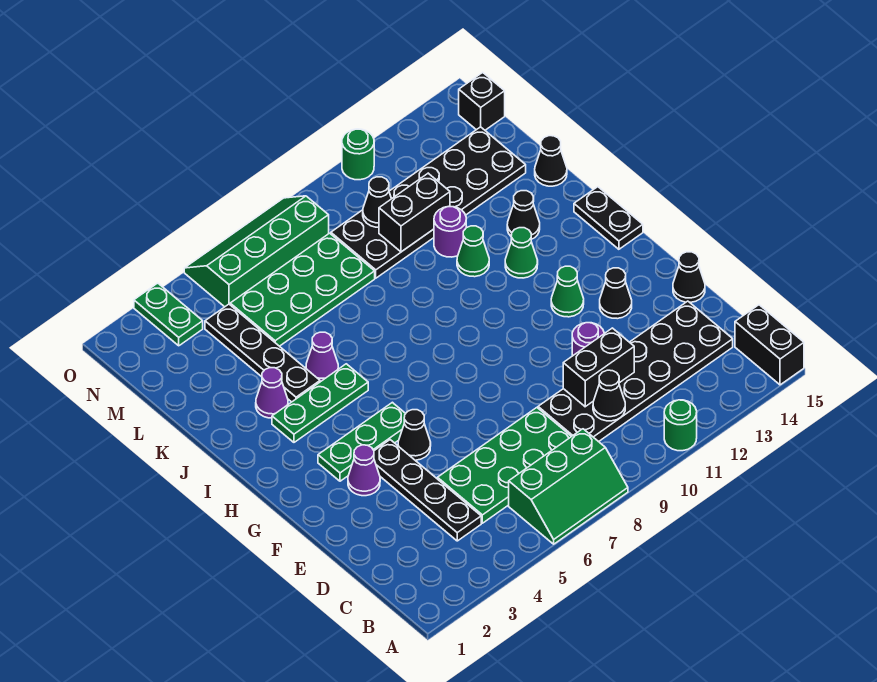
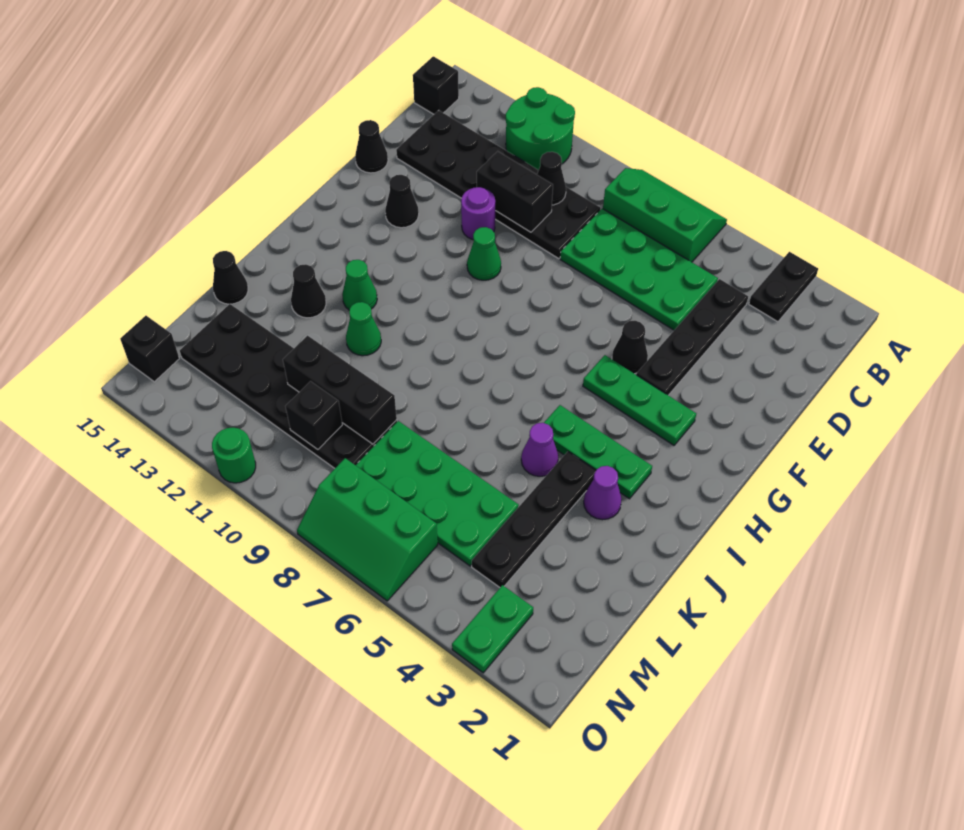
green 1x1 round brick [664,400,697,451] -> green 2x2 round brick [506,87,575,170]
black 1x2 brick [735,305,804,385] -> black 1x1 brick [413,56,459,114]
purple 1x1 cone [348,445,380,496] -> none
green 1x1 cone [551,266,584,317] -> green 1x1 cone moved to [467,227,501,280]
black 1x2 plate [574,187,643,249] -> black 1x2 plate moved to [749,252,818,322]
purple 1x1 round brick [434,207,466,257] -> none
black 1x2 brick [379,173,450,252] -> black 1x3 brick [283,336,397,444]
black 1x1 cone [363,177,391,227] -> black 1x1 brick [285,381,342,450]
green 2x4 slope [184,196,329,307] -> green 2x3 slope [297,458,438,601]

